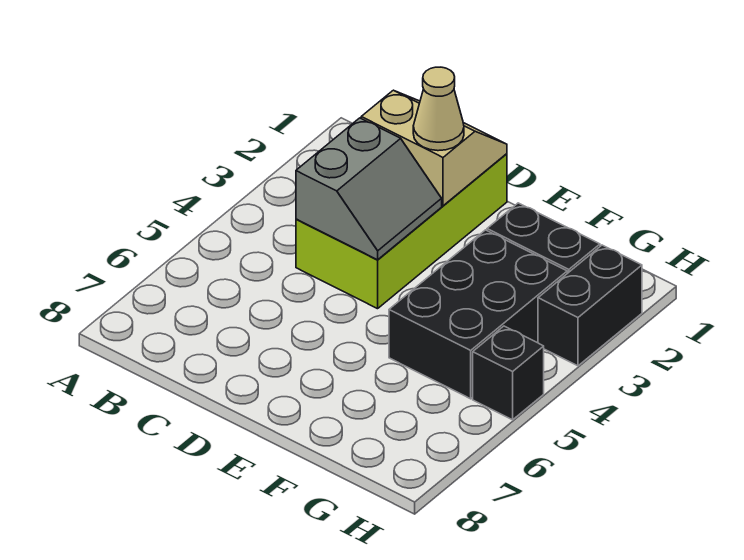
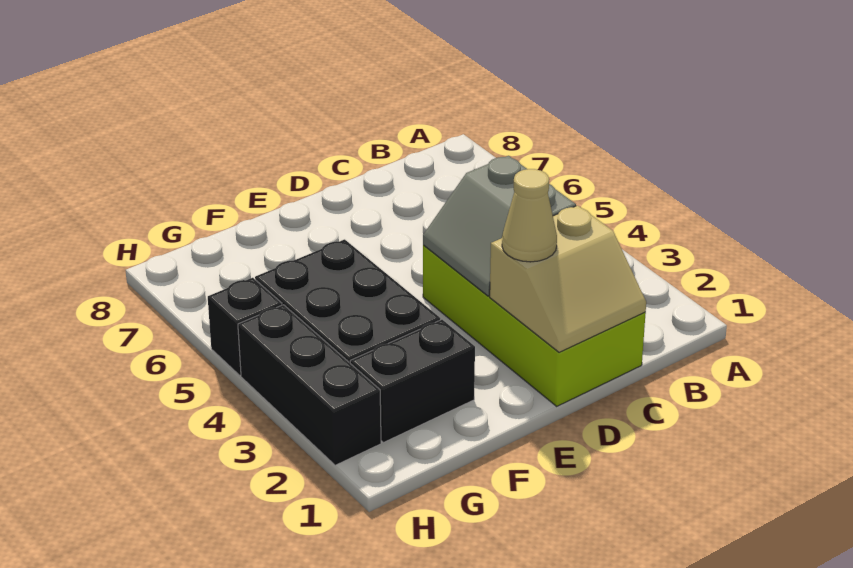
black 1x2 brick [538,245,642,366] -> black 1x3 brick [238,305,381,465]

